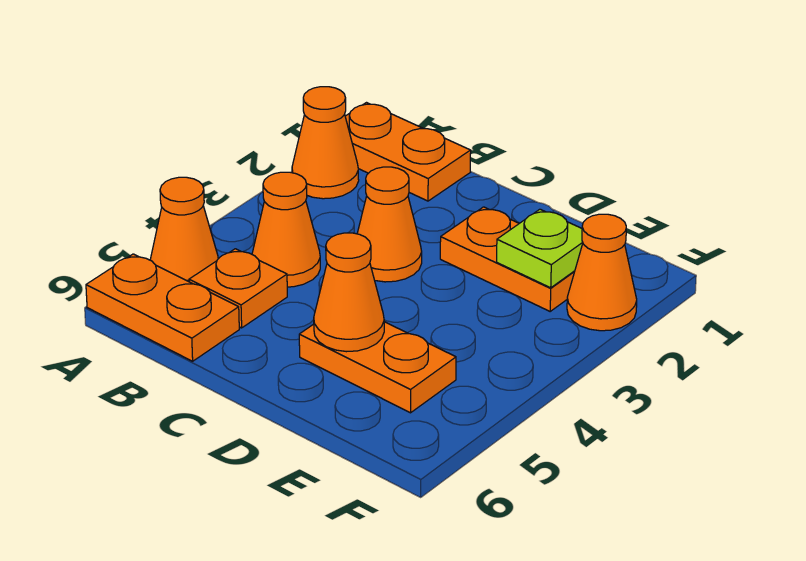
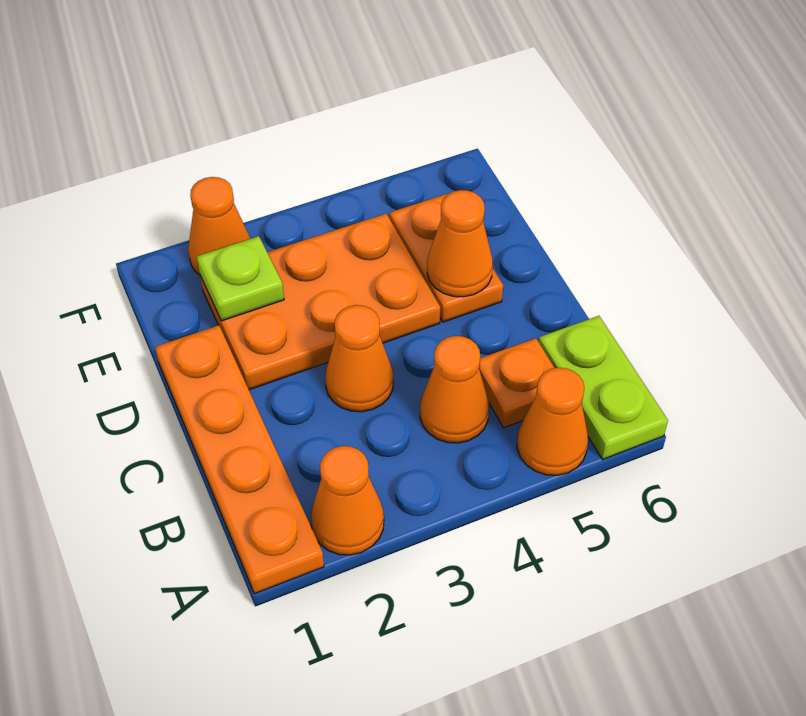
orange 1x2 plate [345,103,471,201] -> orange 1x4 plate [155,325,324,594]
orange 1x2 plate [86,254,239,361] -> lime 1x2 plate [539,316,668,459]
orange 1x2 plate [440,207,575,311] -> orange 2x3 plate [200,214,440,390]

